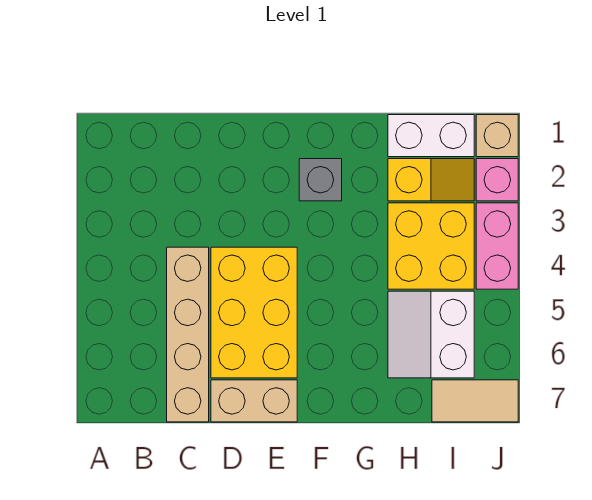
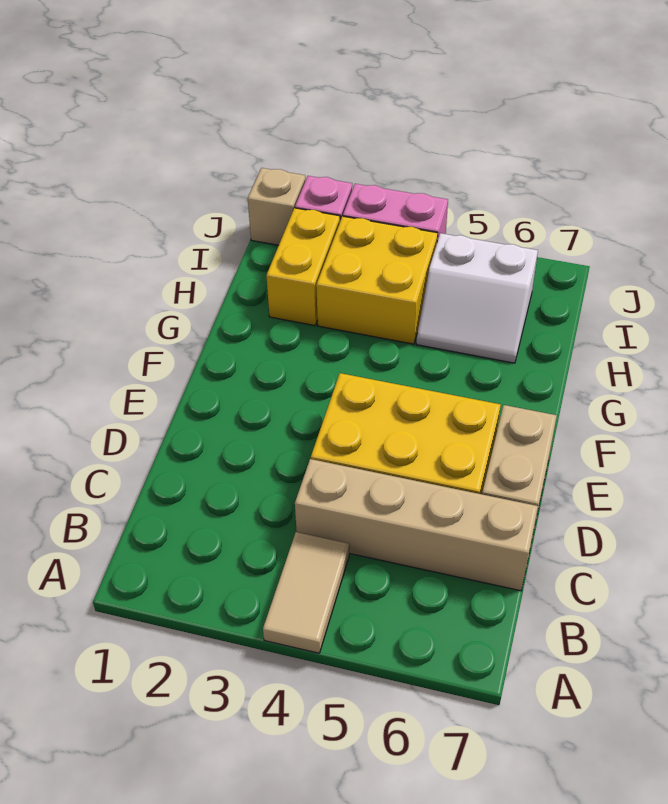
grey 1x1 brick [299,159,342,201] -> none
white 1x2 brick [388,115,474,157] -> none
yellow 1x2 slope [388,159,474,201] -> yellow 1x2 brick [266,208,340,326]
tan 1x2 tile [432,380,518,422] -> tan 1x2 tile moved to [263,532,349,653]

